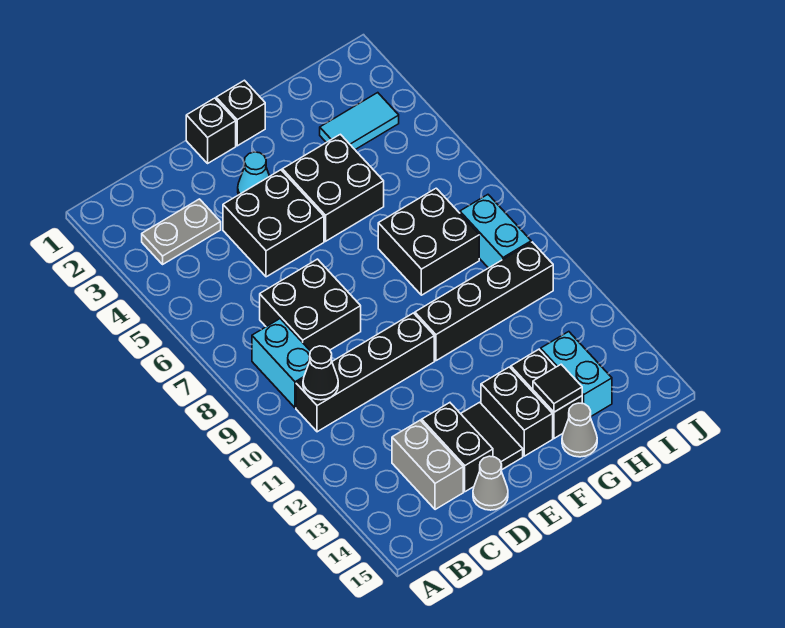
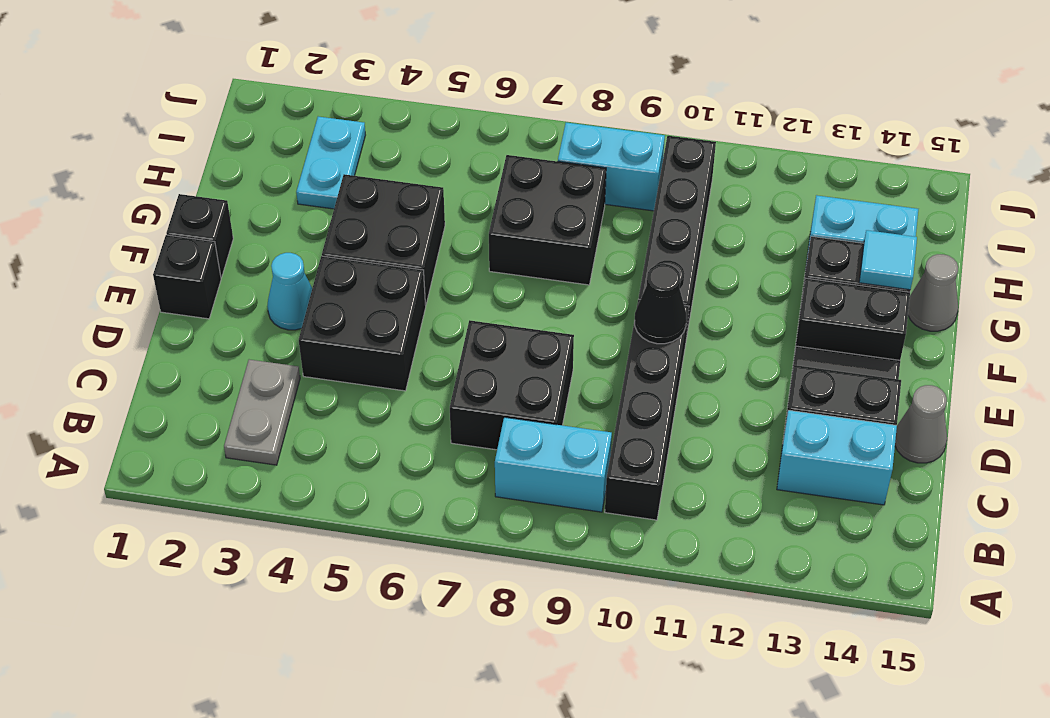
black 1x1 cone [303,346,338,400] -> black 1x1 cone moved to [635,264,687,344]
grey 1x2 brick [392,420,463,510] -> cyan 1x2 brick [777,410,897,505]
black 1x1 tile [533,364,582,412] -> cyan 1x1 tile [859,230,917,290]
cyan 1x2 tile [320,93,399,150] -> cyan 1x2 plate [296,117,365,209]

